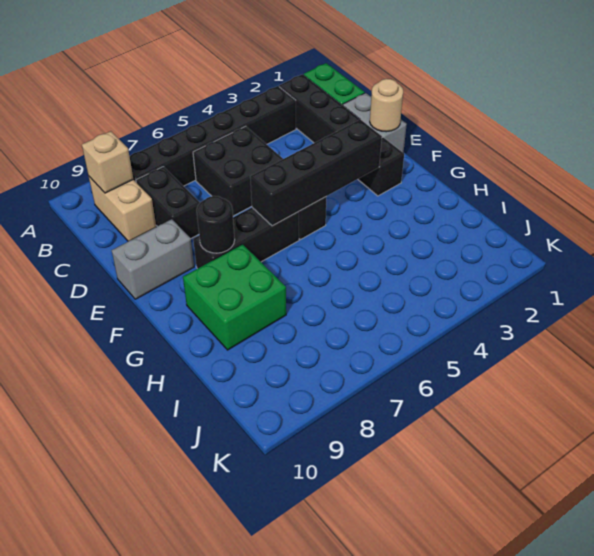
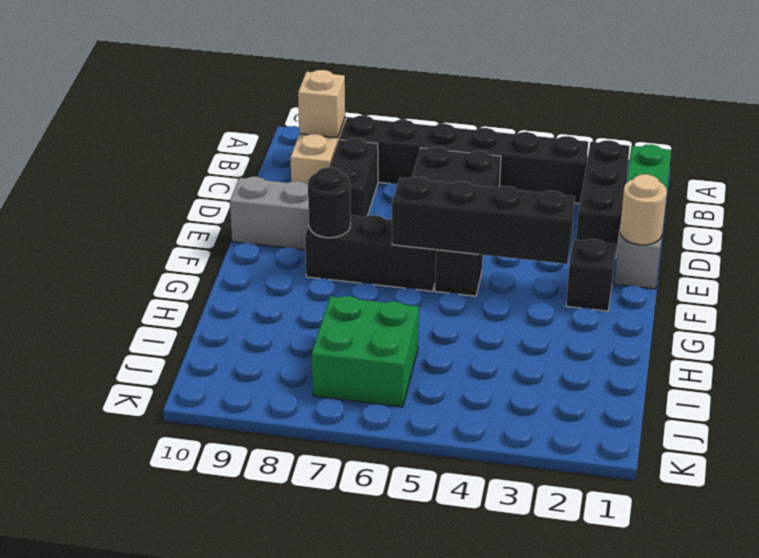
green 2x2 brick [183,244,286,350] -> green 2x2 brick moved to [312,296,419,407]

